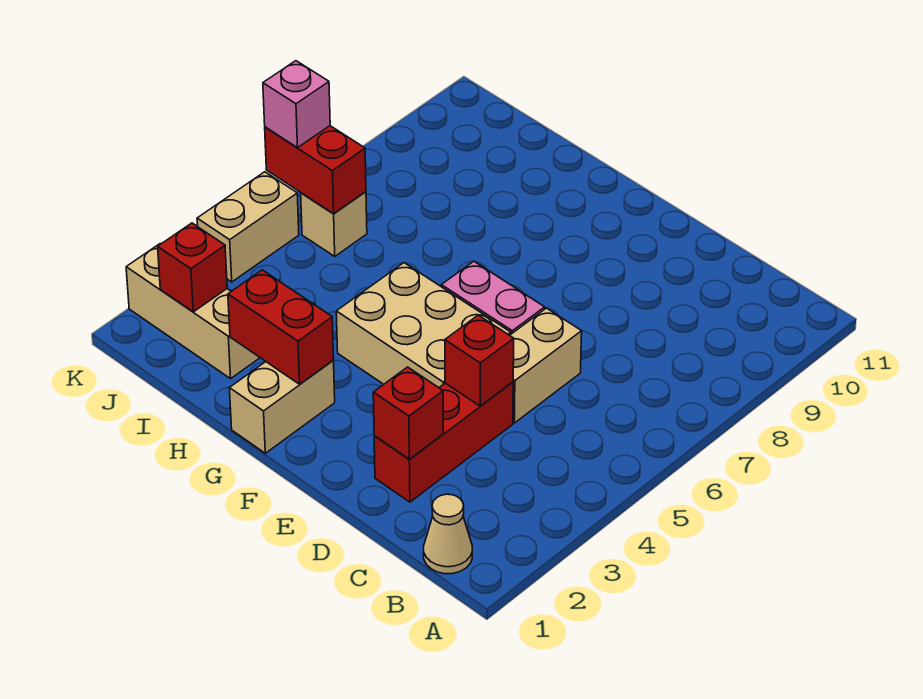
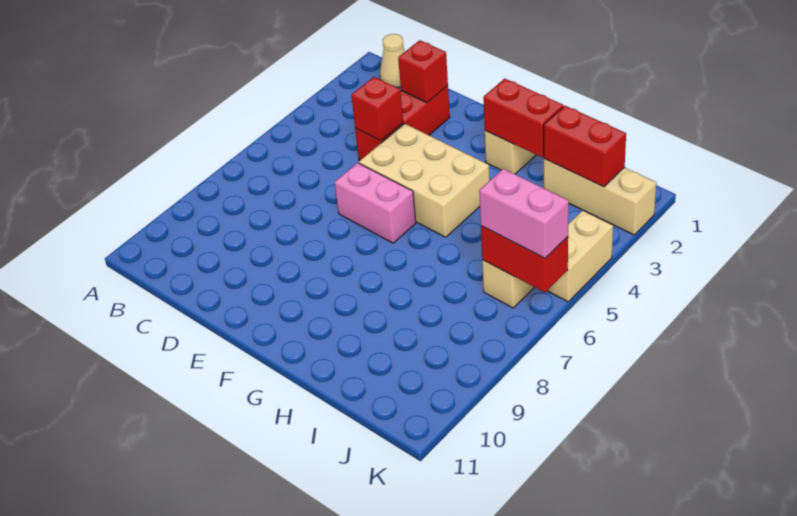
tan 1x2 brick [510,308,582,423] -> none
red 1x1 brick [158,223,227,312] -> red 1x2 brick [544,106,626,187]
pink 1x1 brick [263,61,330,148] -> pink 1x2 brick [479,169,569,258]

